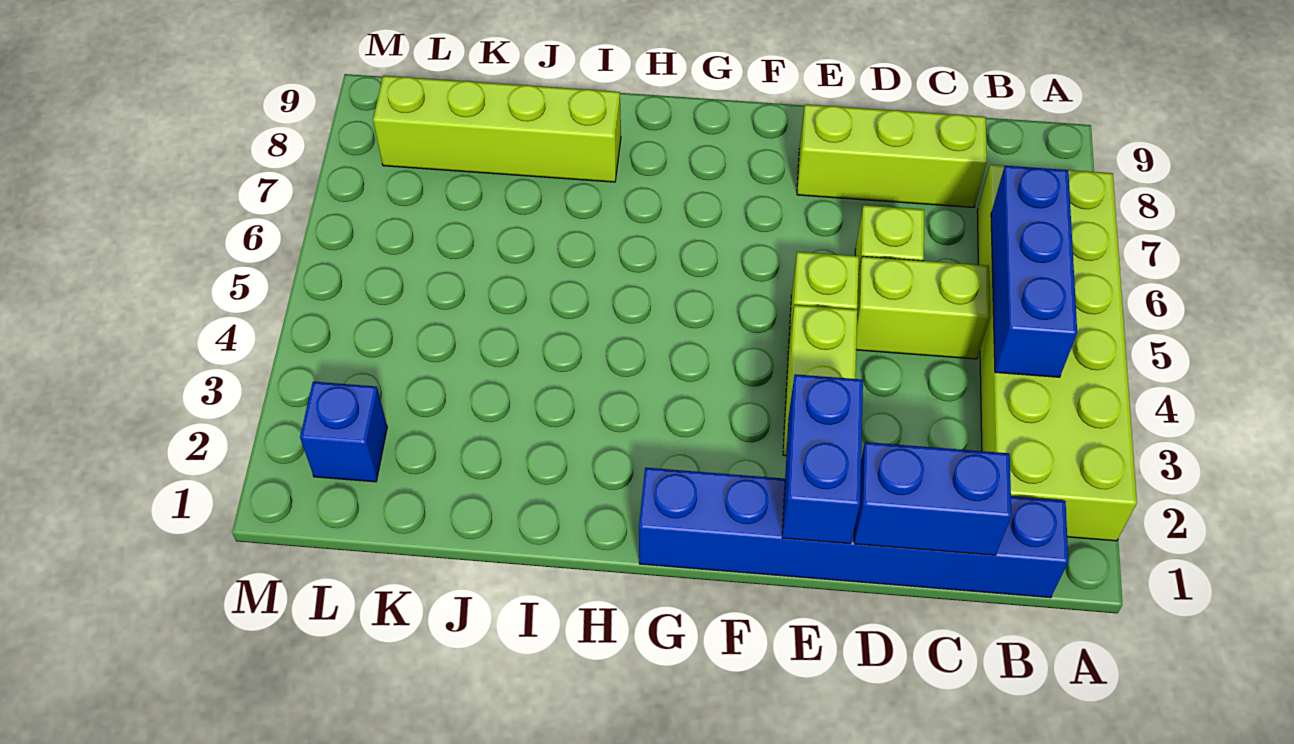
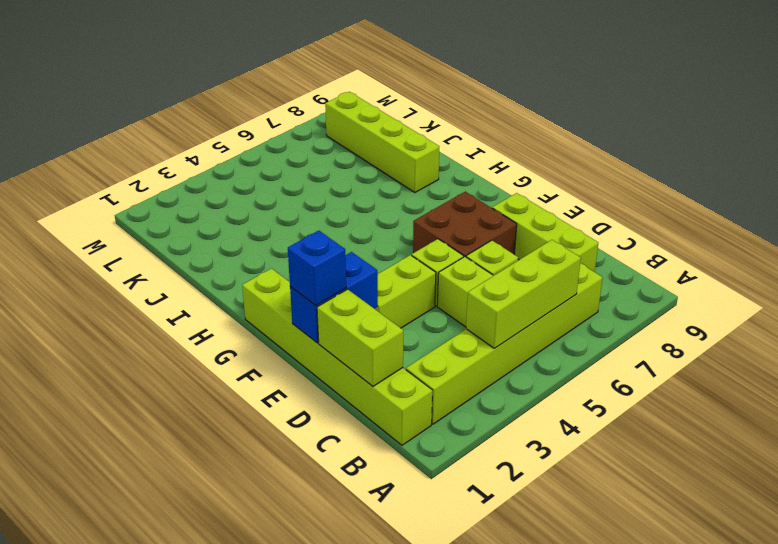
lime 2x6 brick [977,165,1137,541] -> lime 1x6 brick [406,263,603,424]
blue 1x6 brick [639,468,1068,598] -> lime 1x6 brick [242,268,432,445]
blue 1x3 brick [991,166,1077,377] -> lime 1x3 brick [466,240,581,348]
blue 1x2 brick [854,442,1011,555] -> lime 1x2 brick [317,289,403,386]
none -> brown 2x2 brick [413,192,517,257]
blue 1x1 brick [300,382,387,482] -> blue 1x1 brick moved to [288,231,346,306]

